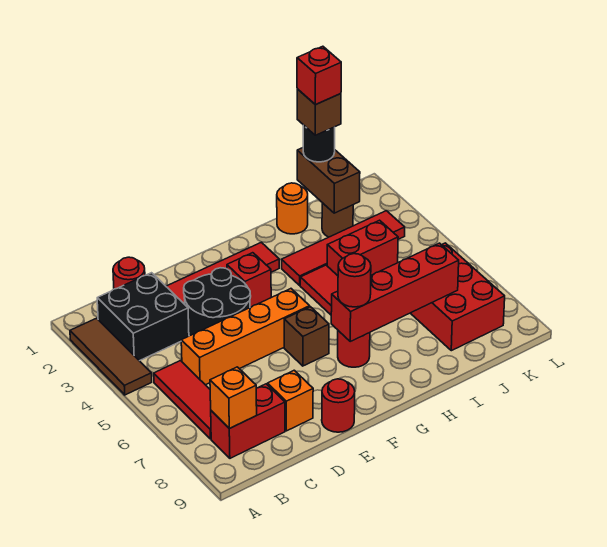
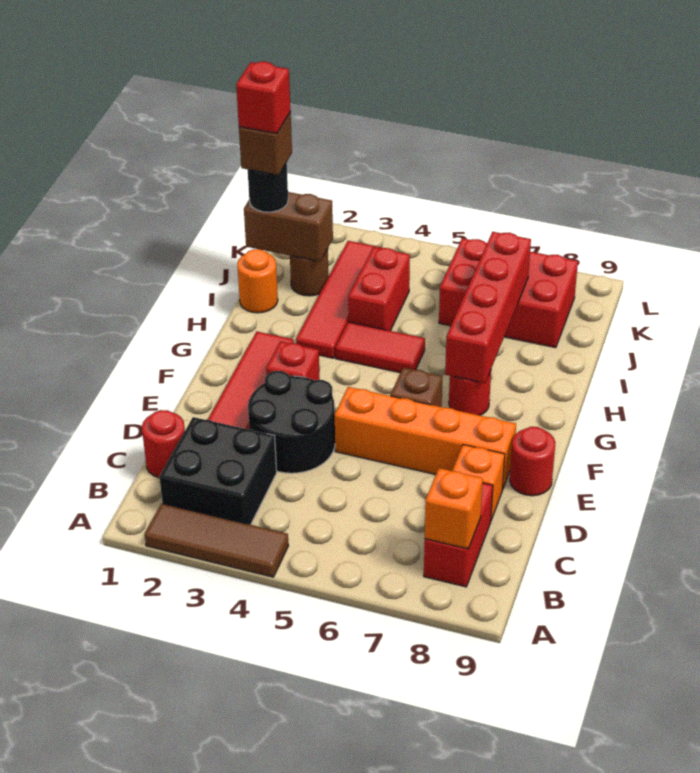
red 1x3 tile [154,361,211,439] -> none
orange 1x4 brick [181,289,310,385] -> orange 1x4 brick turned to [335,387,516,490]
red 1x1 round brick [338,254,371,307] -> none

